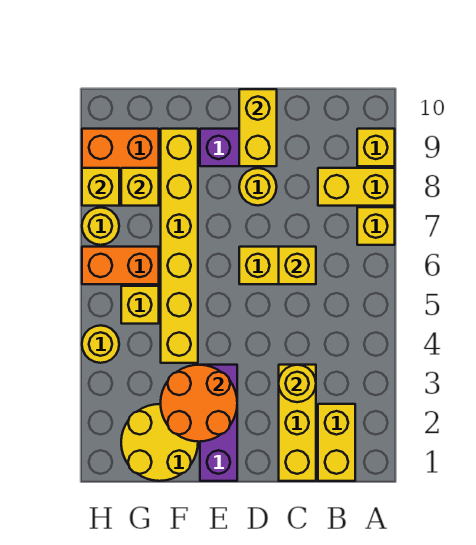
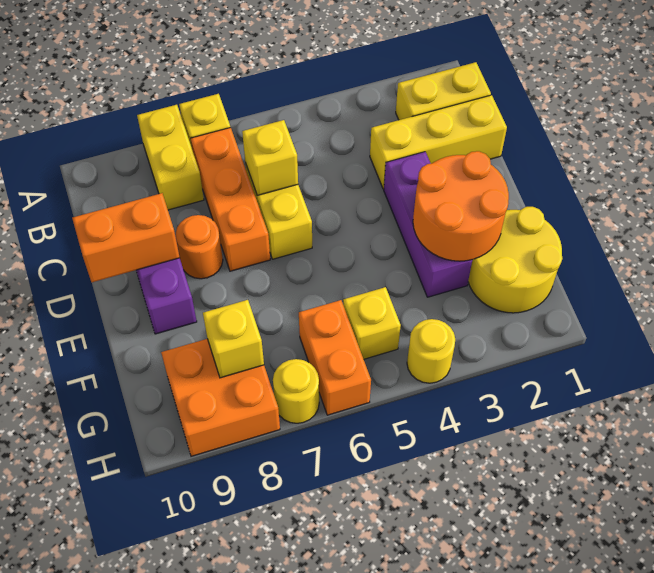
yellow 1x1 brick [357,129,395,166] -> none
none -> orange 1x3 brick [191,127,270,271]
yellow 1x1 round brick [279,365,316,402] -> none
yellow 1x1 round brick [239,168,277,206] -> orange 1x1 round brick [176,215,223,279]
yellow 1x2 brick [239,89,277,166] -> orange 1x2 brick [72,193,180,282]
purple 1x3 brick [200,365,237,481] -> purple 1x3 brick turned to [384,152,472,297]
yellow 1x6 brick [161,129,198,363] -> none
yellow 1x1 brick [82,168,119,206] -> none

